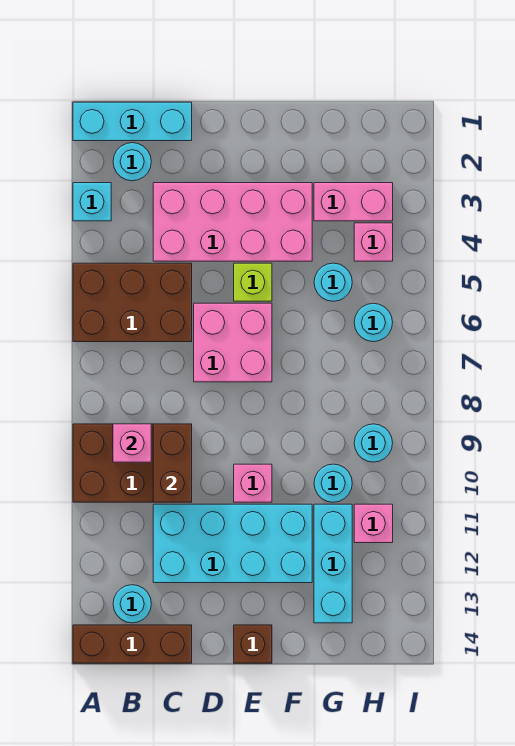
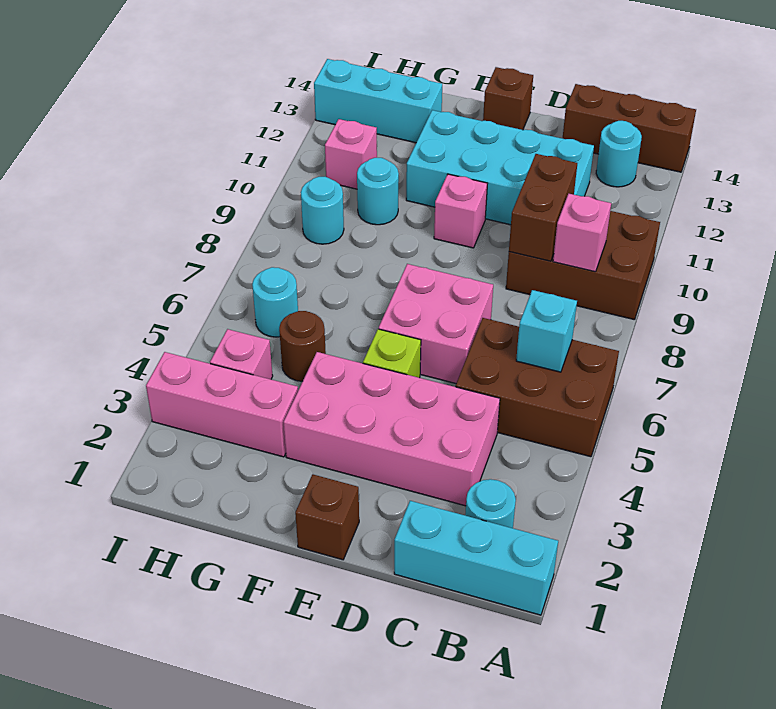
cyan 1x1 brick [73,183,111,221] -> cyan 1x1 brick moved to [516,290,577,372]
none -> brown 1x1 brick [295,474,359,560]
pink 1x2 brick [314,183,393,221] -> pink 1x3 brick [146,352,298,457]
cyan 1x1 round brick [314,263,352,301] -> brown 1x1 round brick [279,311,326,381]
cyan 1x3 brick [314,504,352,623] -> cyan 1x3 brick turned to [314,59,442,143]

